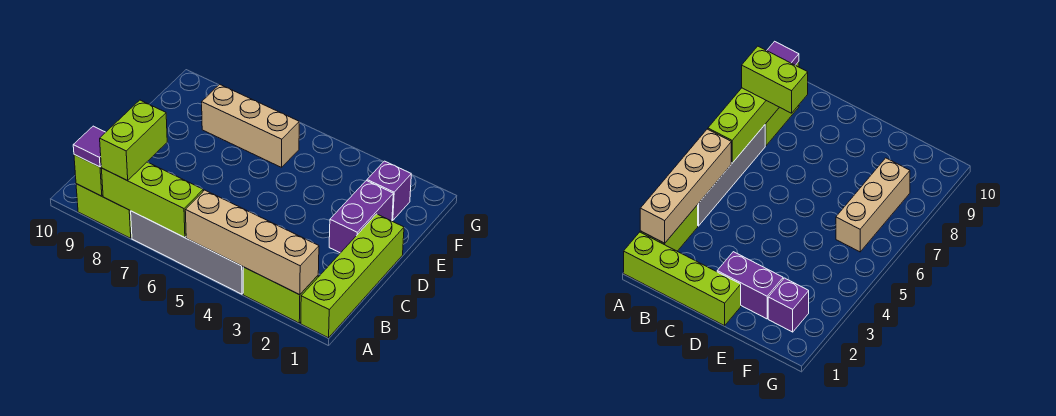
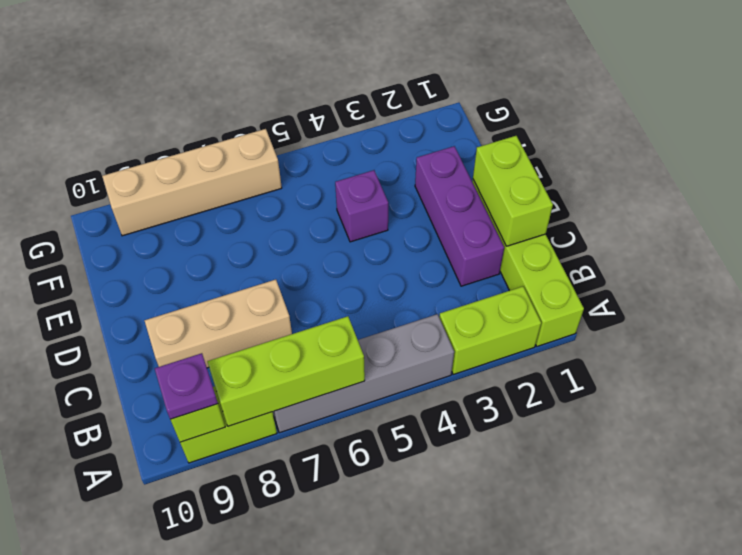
tan 1x4 brick [185,190,319,295] -> tan 1x4 brick moved to [102,129,282,236]
lime 1x2 brick [100,100,167,181] -> lime 1x2 brick moved to [473,136,553,246]
purple 1x1 tile [73,126,106,167] -> purple 1x1 plate [155,353,218,419]
purple 1x2 brick [329,181,393,253] -> purple 1x3 brick [415,146,504,286]
purple 1x1 brick [367,161,411,220] -> purple 1x1 brick moved to [335,170,388,242]
tan 1x3 brick [202,84,299,167] -> tan 1x3 brick moved to [145,280,292,368]

